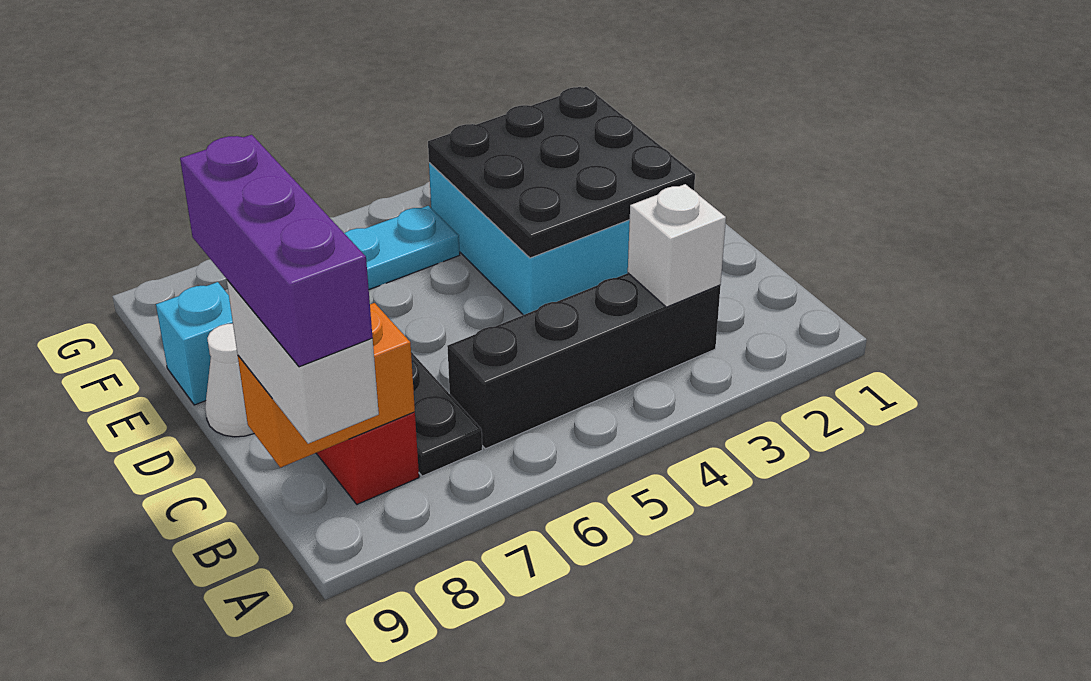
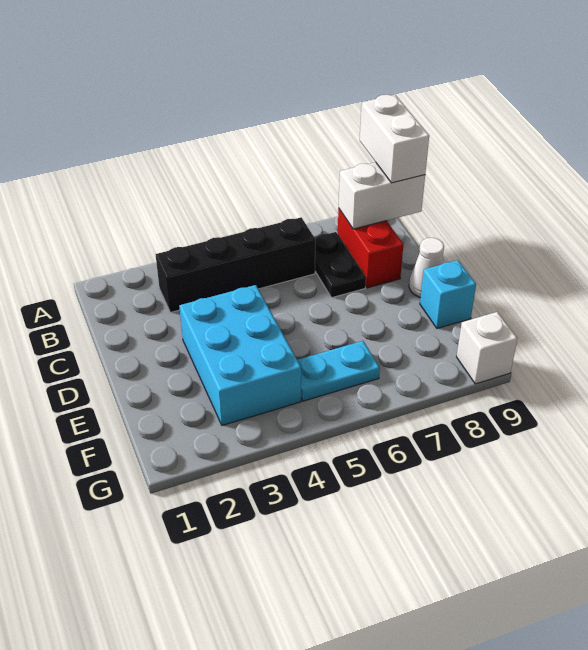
purple 1x3 brick [180,135,373,367] -> none
white 1x1 brick [628,184,726,307] -> white 1x1 brick moved to [457,312,517,384]
orange 1x2 brick [238,303,415,468] -> white 1x2 brick [339,162,425,229]
black 3x3 plate [428,87,695,258] -> none

